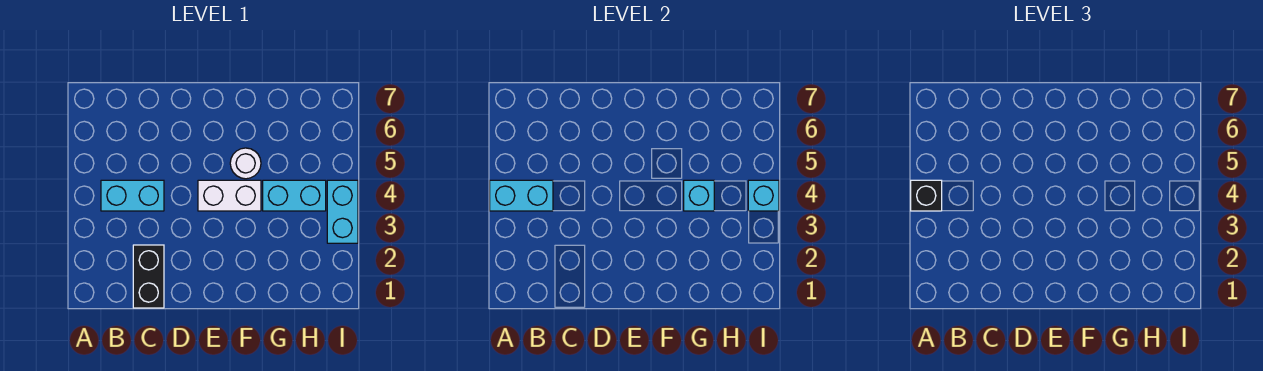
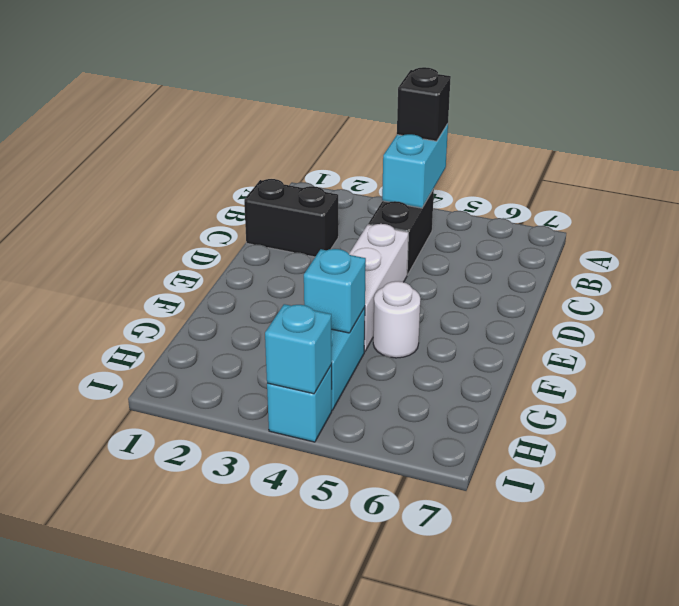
cyan 1x2 brick [101,180,164,211] -> black 1x2 brick [368,189,434,275]
white 1x2 brick [198,180,261,211] -> white 1x3 brick [349,224,408,352]
cyan 1x2 brick [327,180,358,243] -> cyan 1x1 brick [267,365,332,442]

